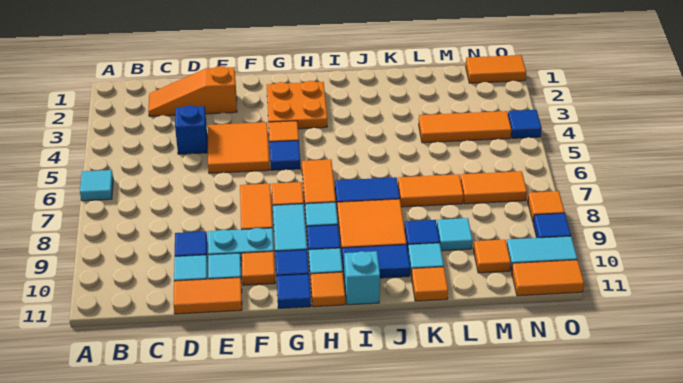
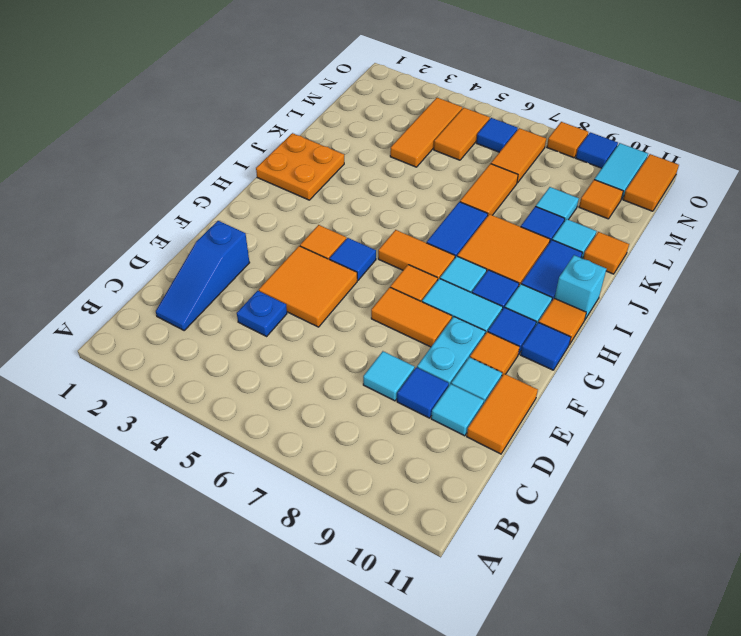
cyan 1x1 tile [80,170,113,201] -> cyan 1x1 tile moved to [363,351,415,401]
orange 1x3 slope [148,66,237,116] -> blue 1x3 slope [156,221,250,330]
blue 1x1 brick [175,105,207,154] -> blue 1x1 plate [237,291,287,336]
orange 2x2 plate [267,81,327,129] -> orange 2x2 plate moved to [256,133,344,200]
orange 1x2 tile [466,55,526,83] -> orange 1x2 tile moved to [434,108,490,160]
blue 1x1 tile [508,110,542,138] -> blue 1x1 tile moved to [476,118,518,152]

